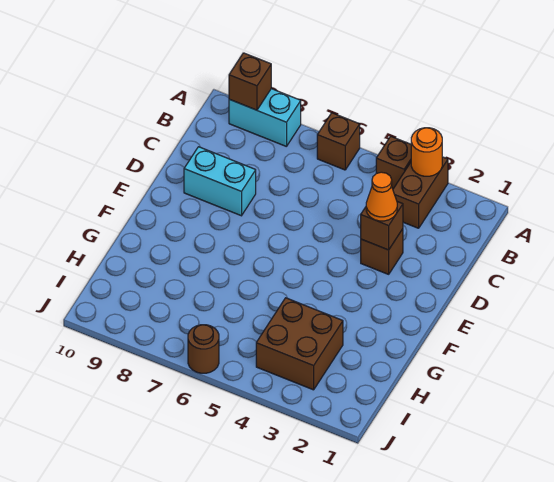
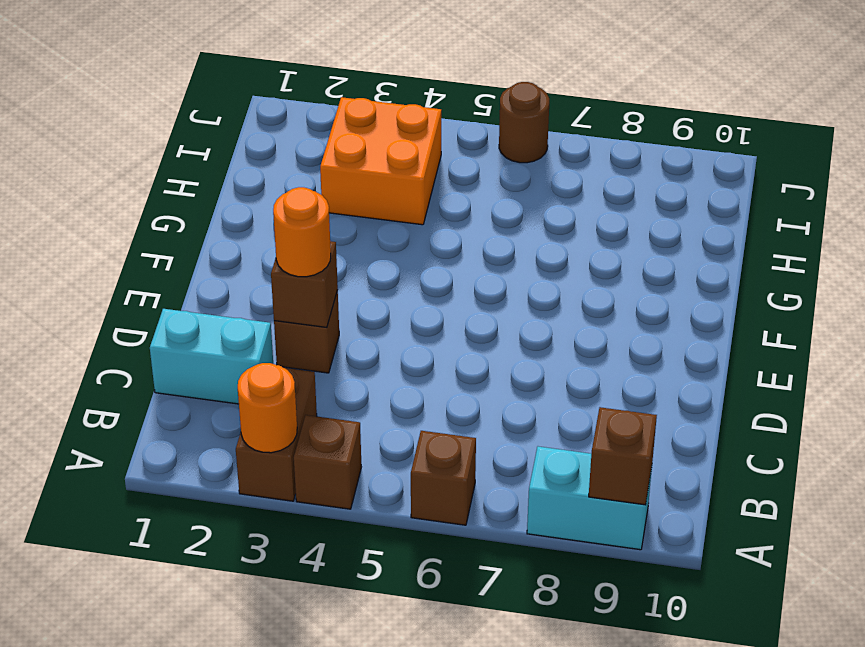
orange 1x1 cone [366,172,397,221] -> orange 1x1 round brick [273,187,331,277]
cyan 1x2 brick [184,147,256,216] -> cyan 1x2 brick moved to [150,309,273,404]
brown 2x2 brick [256,298,343,390] -> orange 2x2 brick [320,97,441,225]

